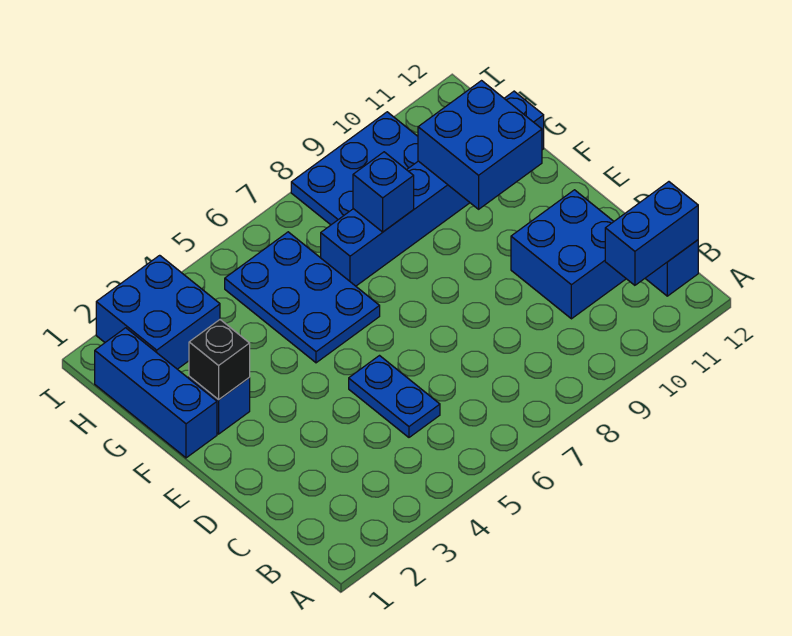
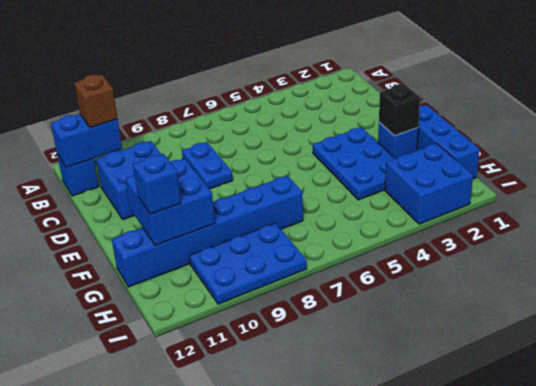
none -> brown 1x1 brick [74,74,118,128]
blue 1x2 plate [349,356,440,437] -> blue 1x2 plate moved to [182,142,233,189]
blue 2x3 plate [225,232,380,363] -> blue 2x3 plate moved to [313,127,395,200]
blue 1x1 brick [353,152,414,232] -> blue 1x1 brick moved to [133,154,181,214]

